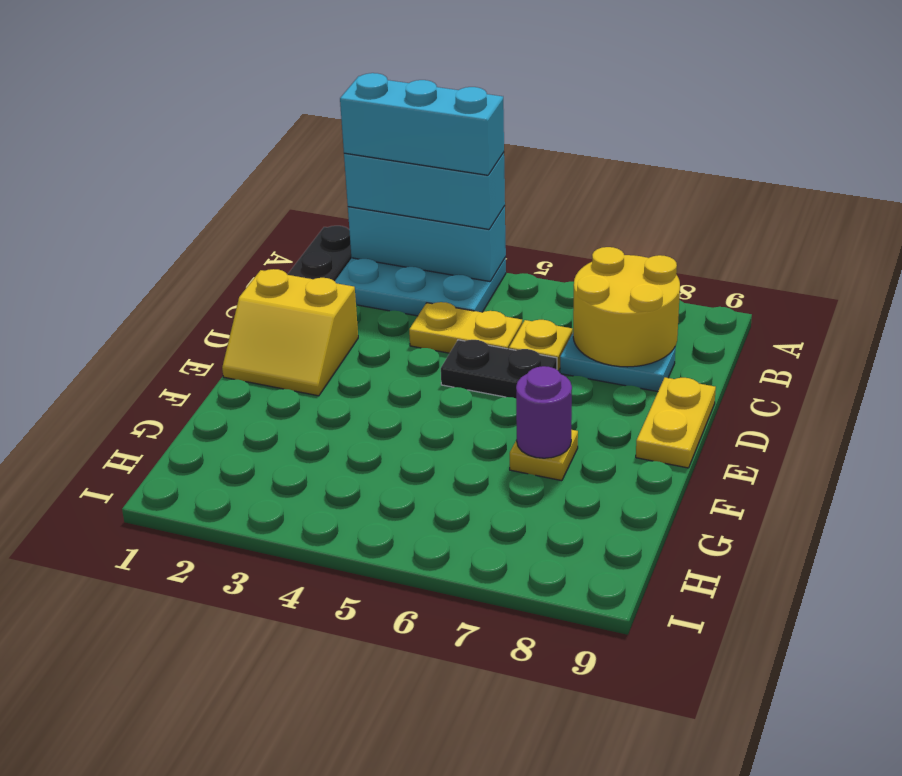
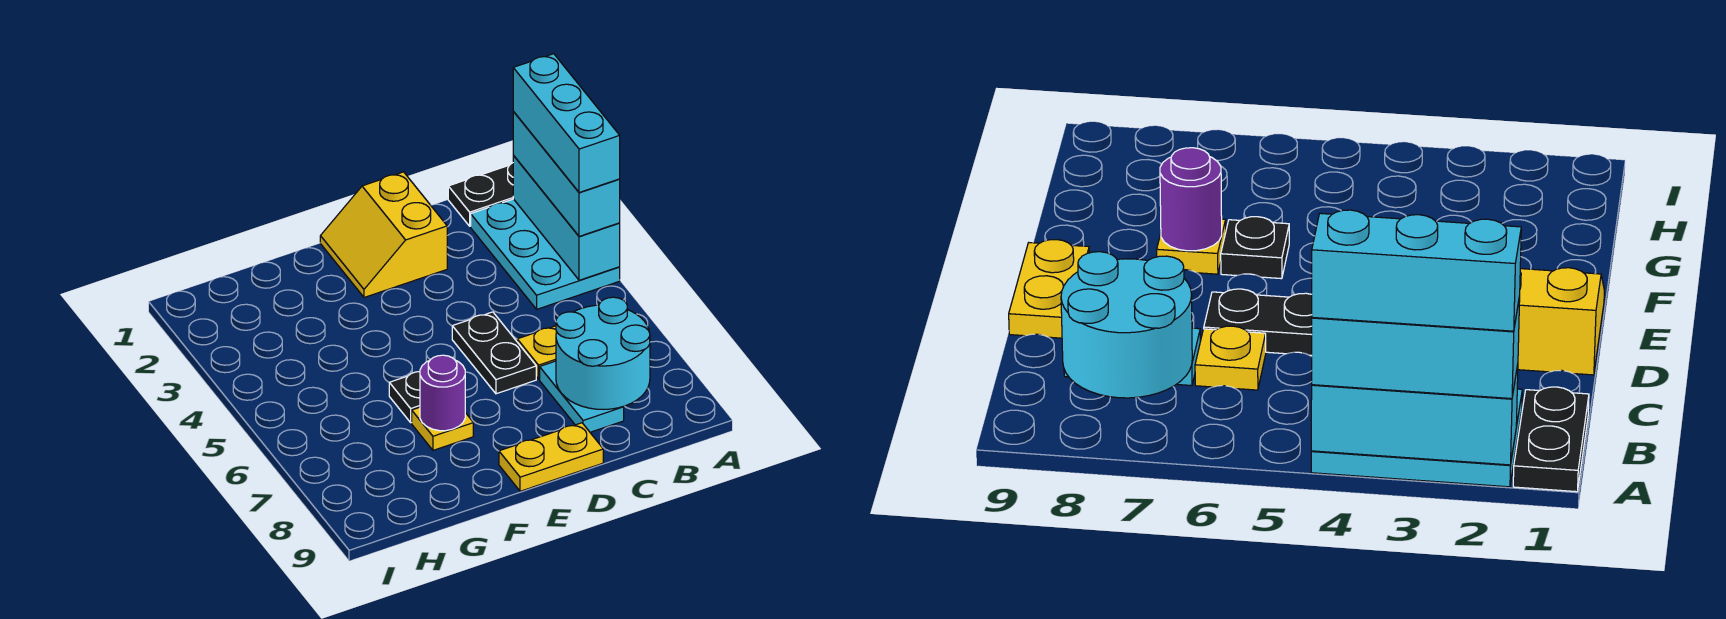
yellow 2x2 round brick [573,247,680,367] -> cyan 2x2 round brick [556,297,650,409]
yellow 1x2 plate [409,302,522,353] -> none
none -> black 1x1 plate [389,372,420,423]

